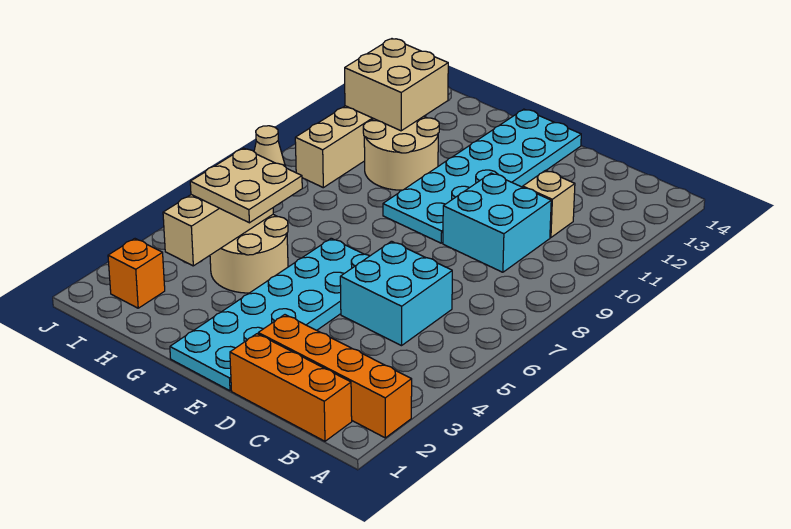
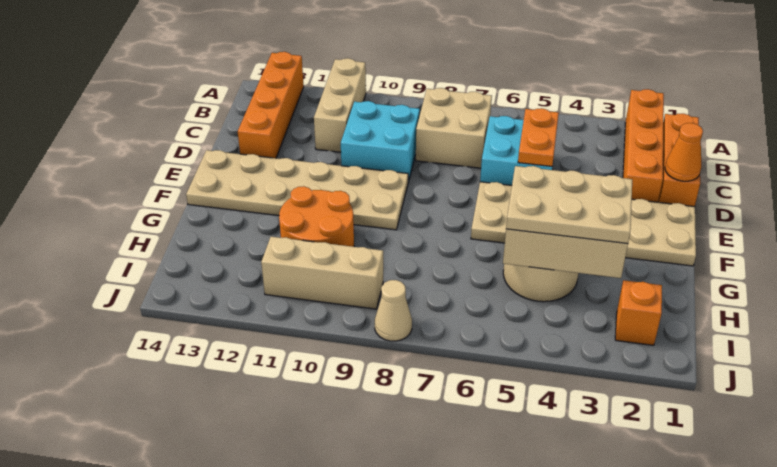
none -> orange 1x4 brick [238,52,304,158]
none -> orange 1x2 plate [518,108,559,166]
tan 1x1 brick [523,171,575,238] -> tan 1x3 brick [314,58,366,152]
none -> orange 1x1 cone [665,123,703,181]
cyan 2x6 plate [170,238,369,391] -> tan 2x6 plate [471,182,696,266]
cyan 2x6 plate [383,109,581,243] -> tan 2x6 plate [186,150,408,230]
tan 2x2 plate [190,148,302,223] -> tan 2x3 plate [506,166,632,243]
tan 2x2 round brick [363,116,439,190] -> orange 2x2 round brick [279,186,354,247]
tan 2x2 brick [345,39,448,131] -> tan 2x2 brick moved to [416,88,492,168]

